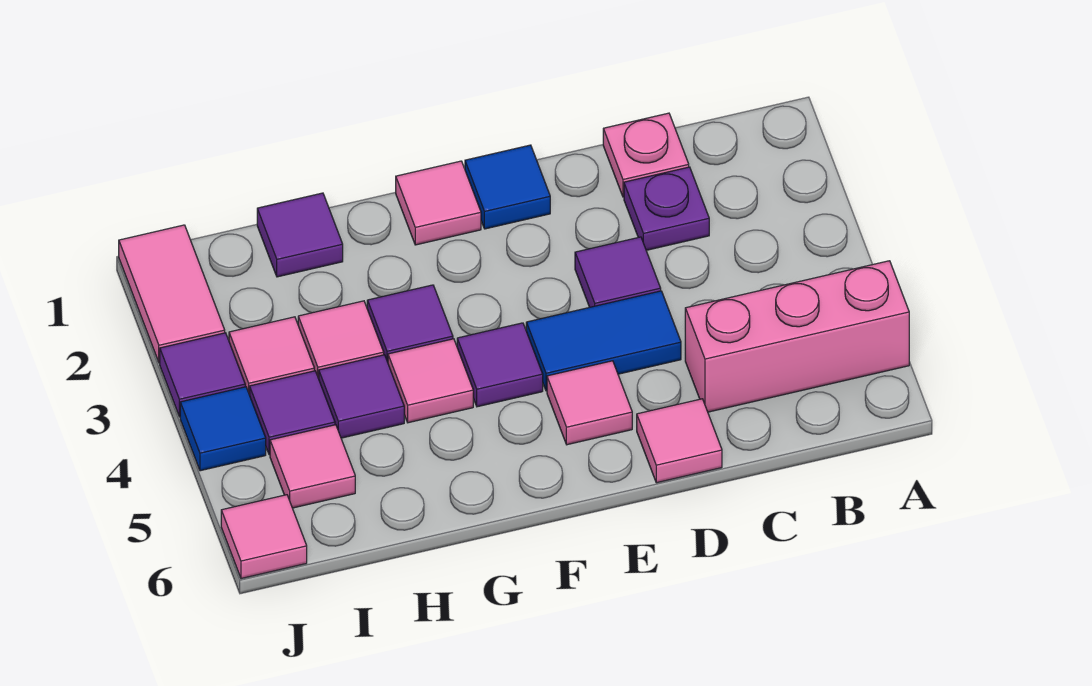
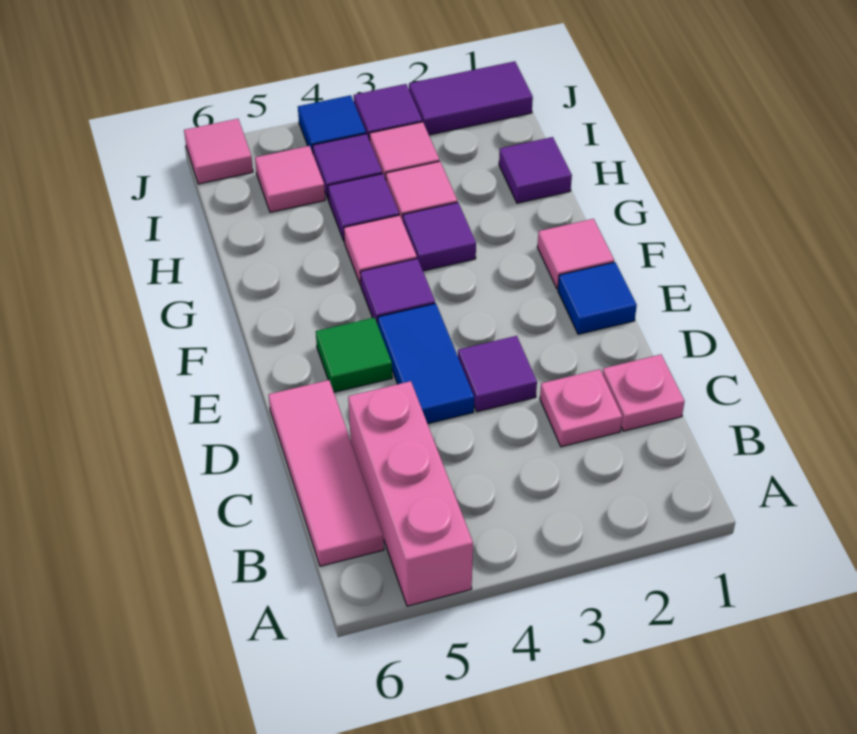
purple 1x1 plate [624,167,709,250] -> pink 1x1 plate [540,369,622,447]
pink 1x1 tile [637,399,722,483] -> pink 1x3 tile [269,380,384,566]
pink 1x1 tile [547,361,632,445] -> green 1x1 tile [316,318,392,392]
pink 1x2 tile [119,225,225,363] -> purple 1x2 tile [409,61,533,135]

